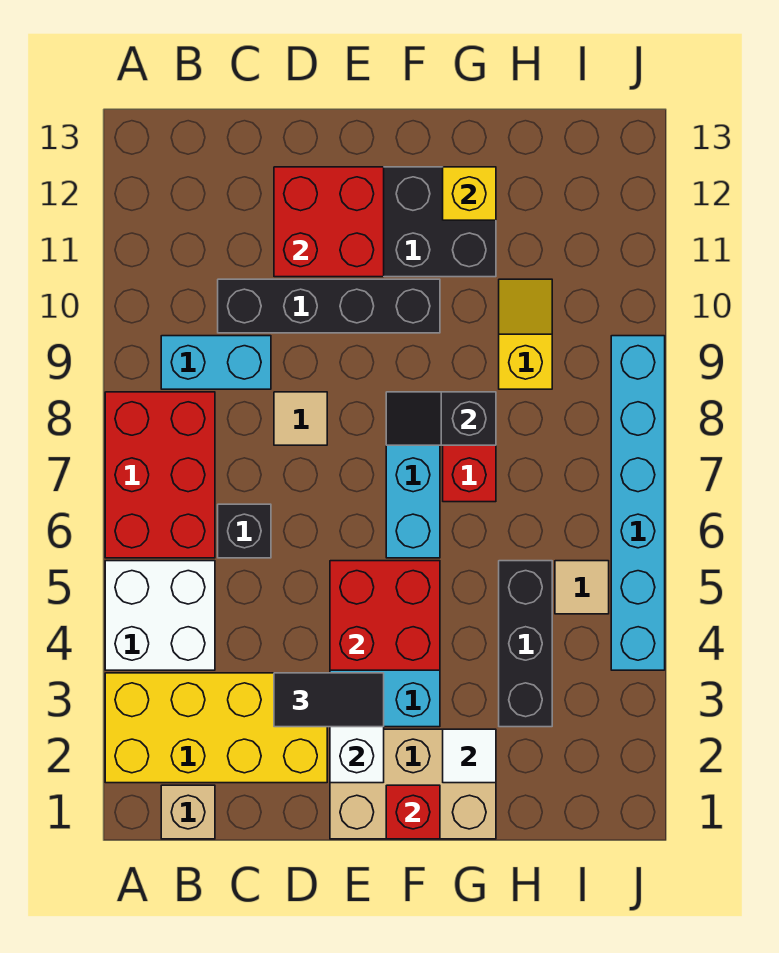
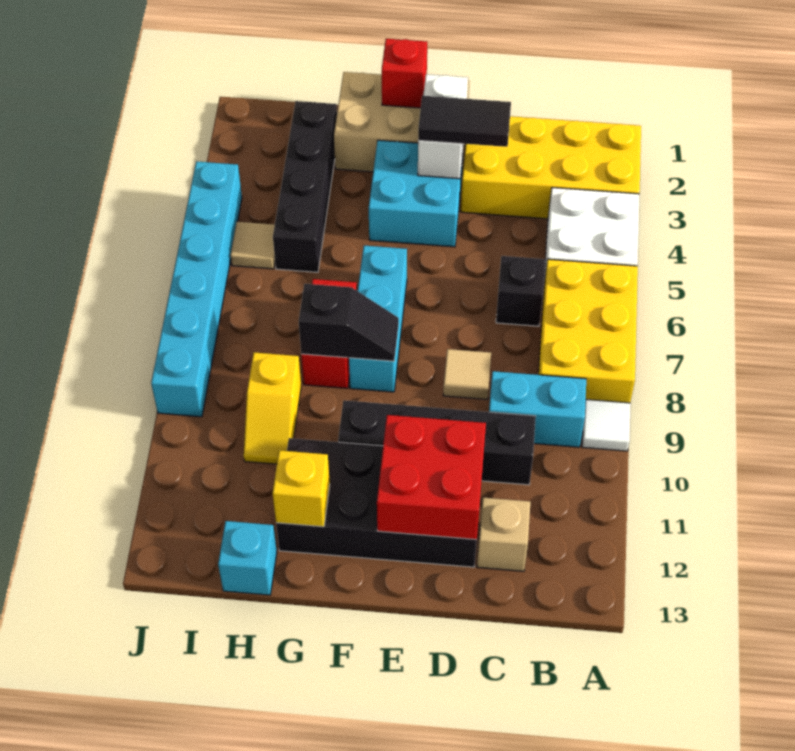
red 2x3 brick [105,392,215,558] -> yellow 2x3 brick [539,259,638,403]
tan 1x1 brick [161,785,215,839] -> tan 1x1 brick moved to [477,498,530,571]
red 2x2 brick [330,561,440,670] -> none
white 1x1 tile [443,729,496,783] -> white 1x1 tile moved to [582,399,631,451]
black 1x3 brick [499,561,552,727] -> black 1x4 brick [273,101,337,272]
none -> cyan 1x1 brick [218,521,277,595]

